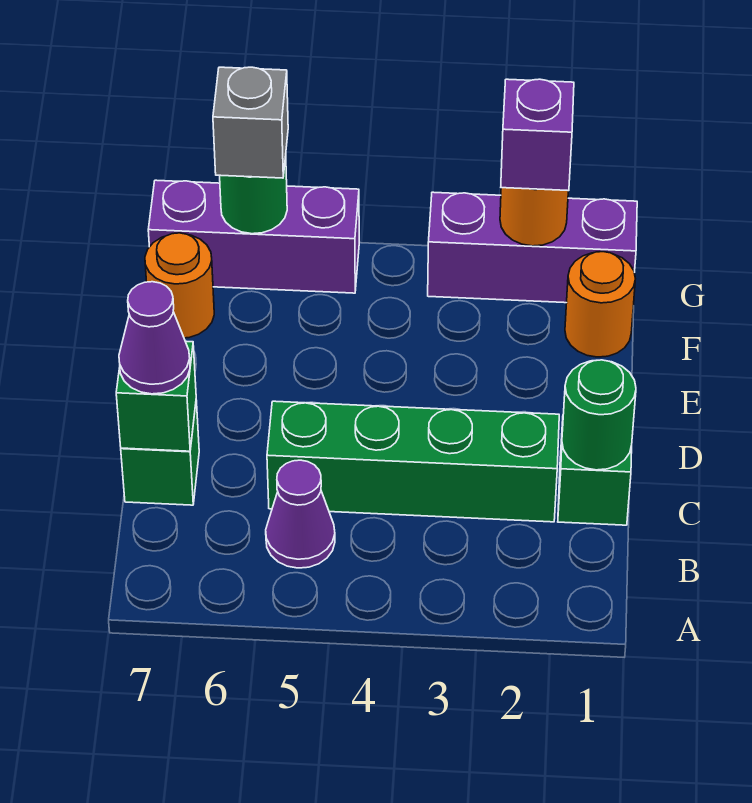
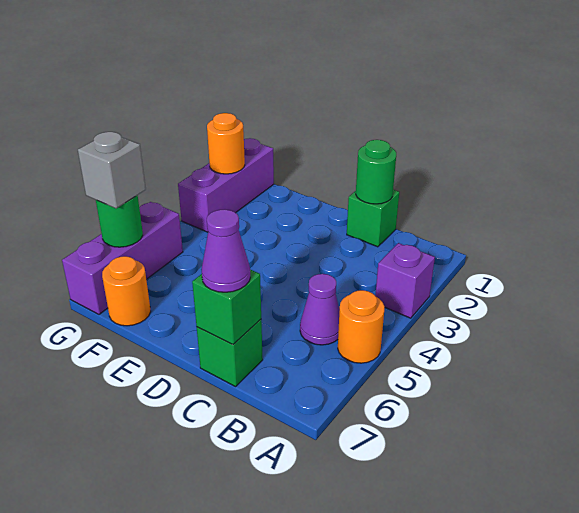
green 1x4 brick [267,401,559,522] -> none
orange 1x1 round brick [565,252,635,357] -> orange 1x1 round brick moved to [338,290,385,363]
purple 1x1 brick [501,79,574,191] -> purple 1x1 brick moved to [375,243,435,318]

